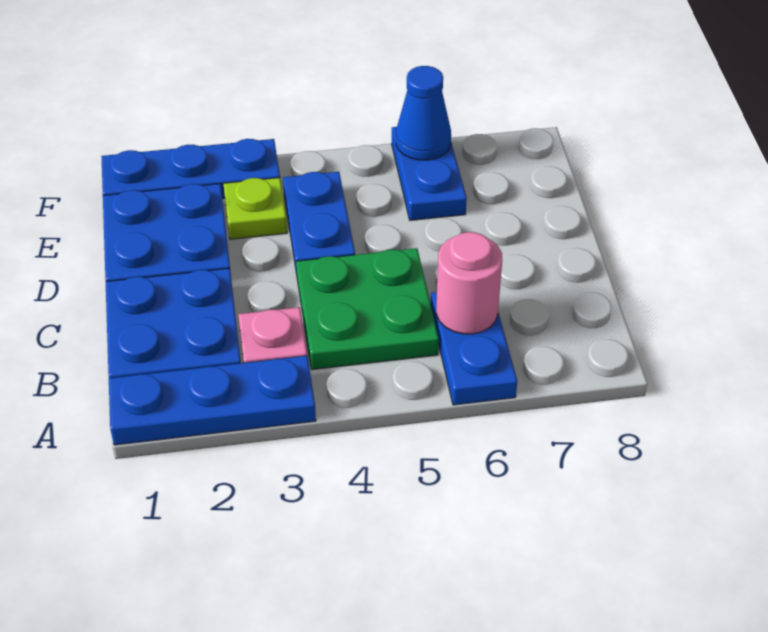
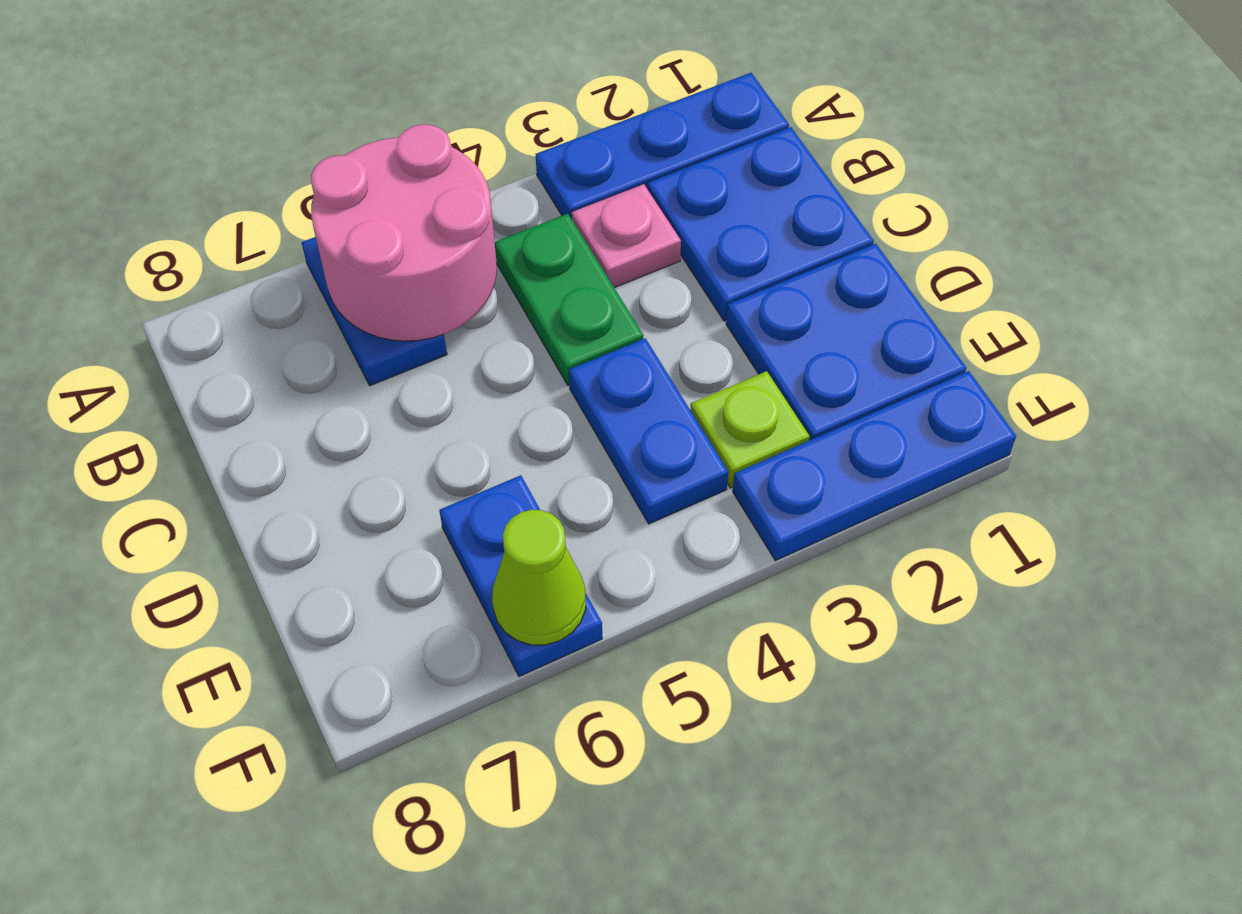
green 2x2 plate [296,248,439,370] -> green 1x2 plate [495,214,644,386]
pink 1x1 round brick [436,232,502,334] -> pink 2x2 round brick [311,125,497,341]
blue 1x1 cone [396,66,451,160] -> lime 1x1 cone [492,510,586,645]

